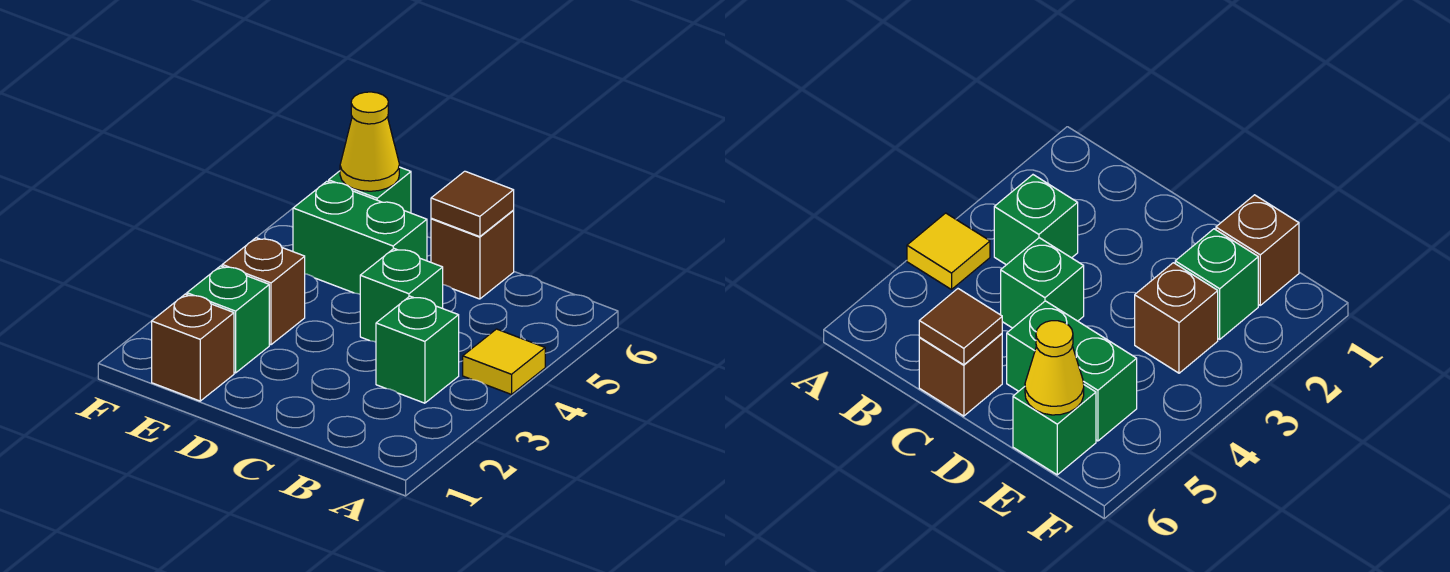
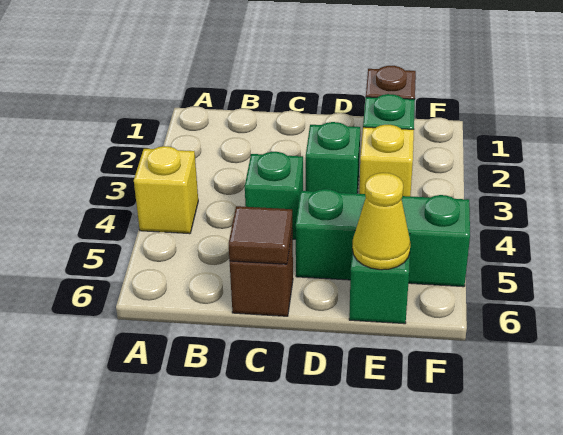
yellow 1x1 tile [463,329,545,394] -> yellow 1x1 brick [134,146,198,234]
green 1x1 brick [376,296,459,403] -> green 1x1 brick moved to [306,122,360,194]
green 1x2 brick [293,181,427,294] -> green 1x3 brick [296,189,470,287]
brown 1x1 brick [222,238,305,345] -> yellow 1x1 brick [359,125,414,196]

